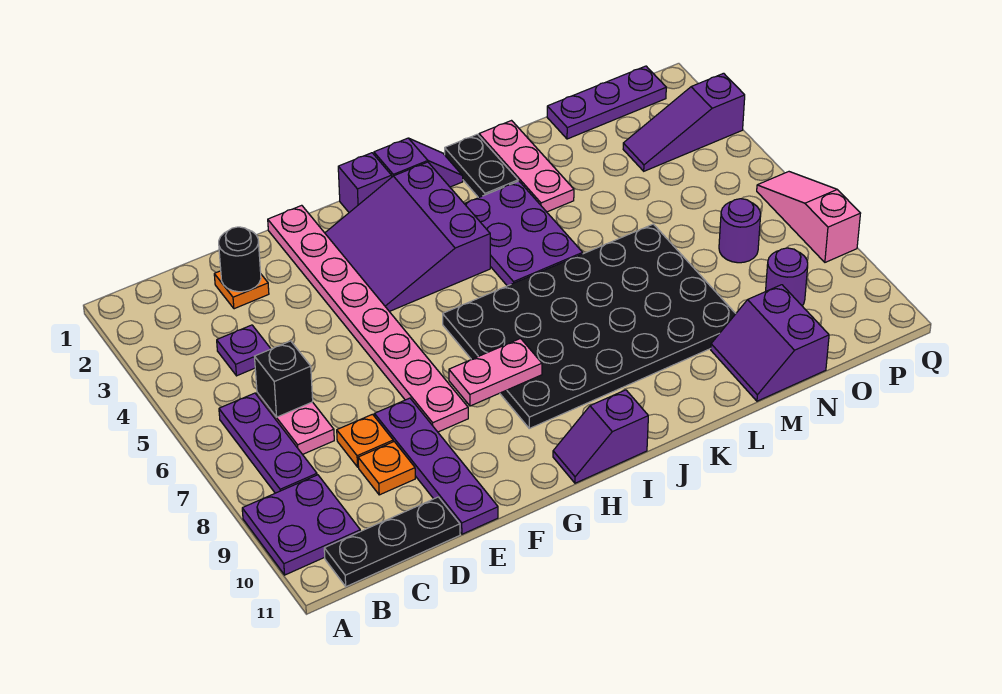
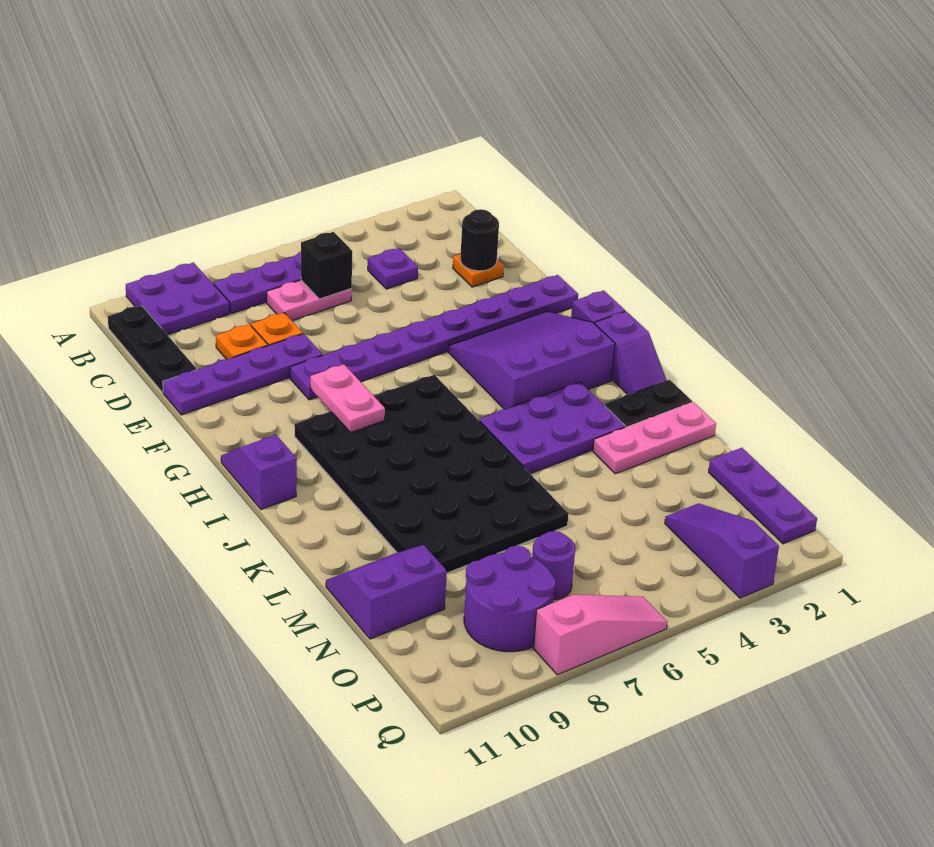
pink 1x8 plate [268,205,468,432] -> purple 1x8 plate [290,275,578,400]
purple 1x1 round brick [766,248,808,306] -> purple 2x2 round brick [464,546,556,652]

